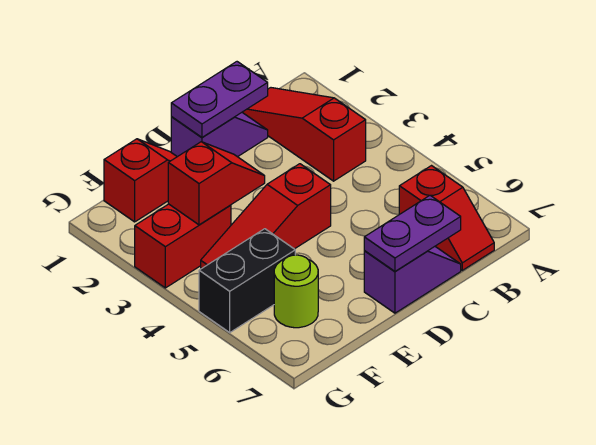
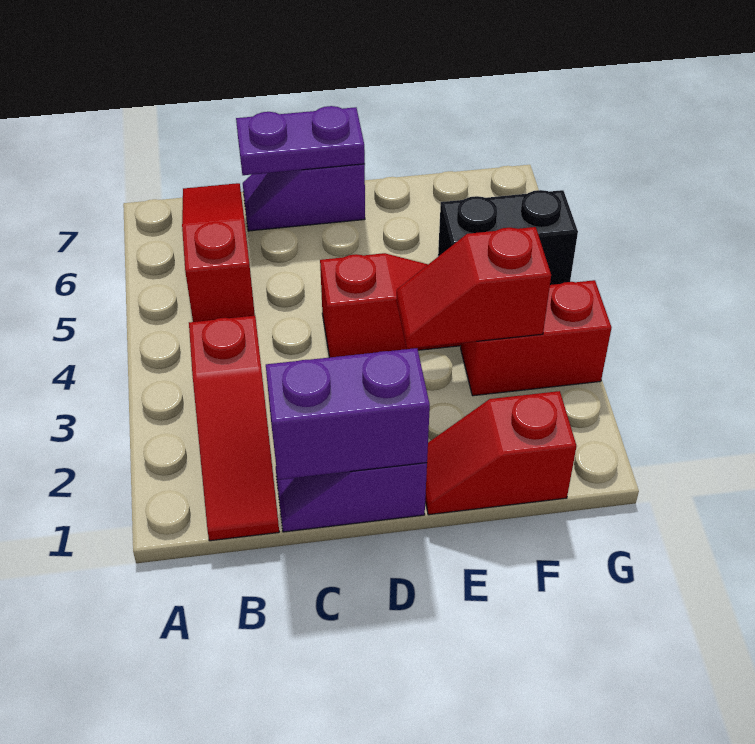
red 1x2 slope [399,166,494,270] -> red 1x3 slope [182,183,255,322]
purple 1x2 plate [171,62,268,137] -> purple 1x2 brick [266,348,430,480]
lime 1x1 round brick [274,255,318,328] -> none

